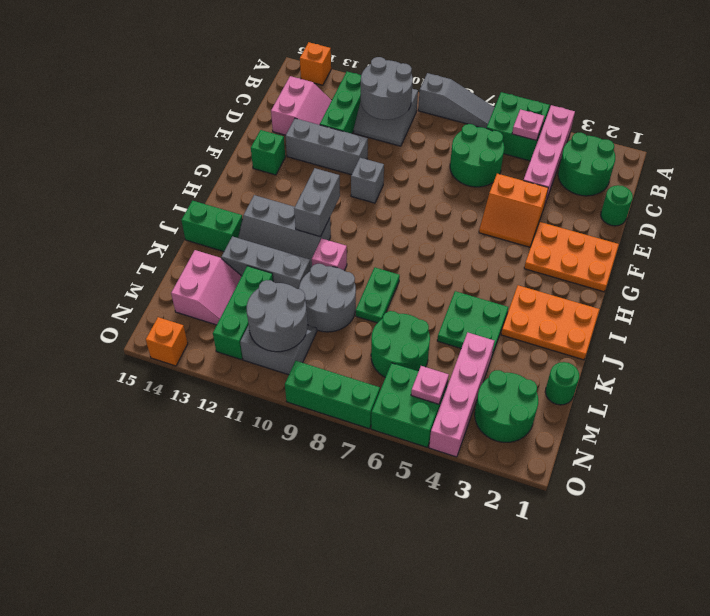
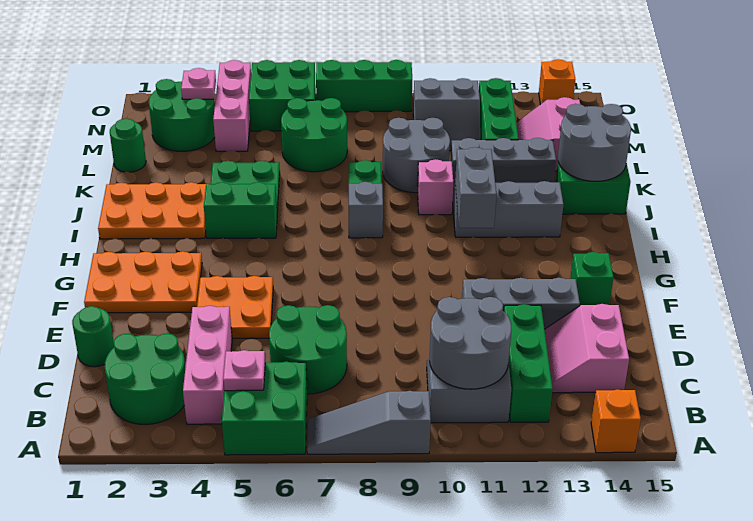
pink 1x4 brick [523,105,575,204] -> pink 1x3 brick [183,306,232,424]
orange 2x2 slope [479,174,548,247] -> orange 2x2 plate [197,276,273,338]
grey 1x1 brick [351,158,384,203] -> grey 1x1 brick moved to [349,182,383,238]
none -> green 1x2 brick [204,182,277,238]
pink 1x4 brick [429,332,494,457] -> pink 1x3 brick [213,60,251,151]
grey 2x2 round brick [247,280,307,352] -> grey 2x2 round brick moved to [558,104,631,181]
pink 1x1 plate [411,366,449,404] -> pink 1x1 plate moved to [181,68,216,99]

